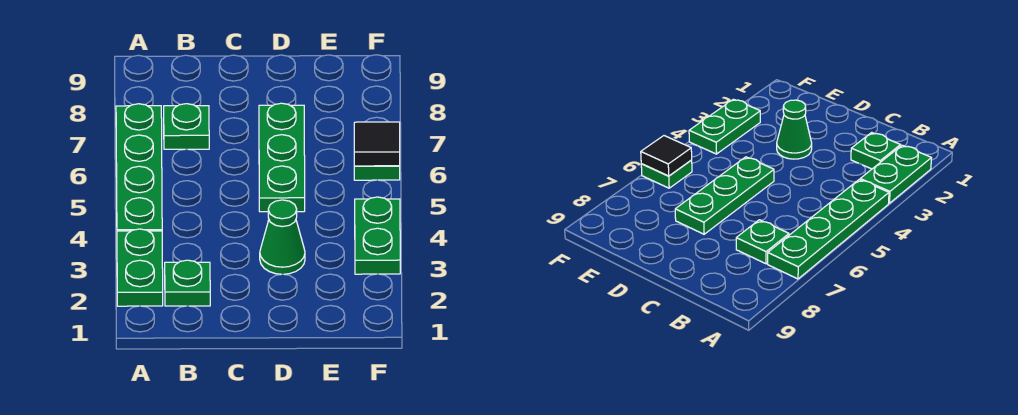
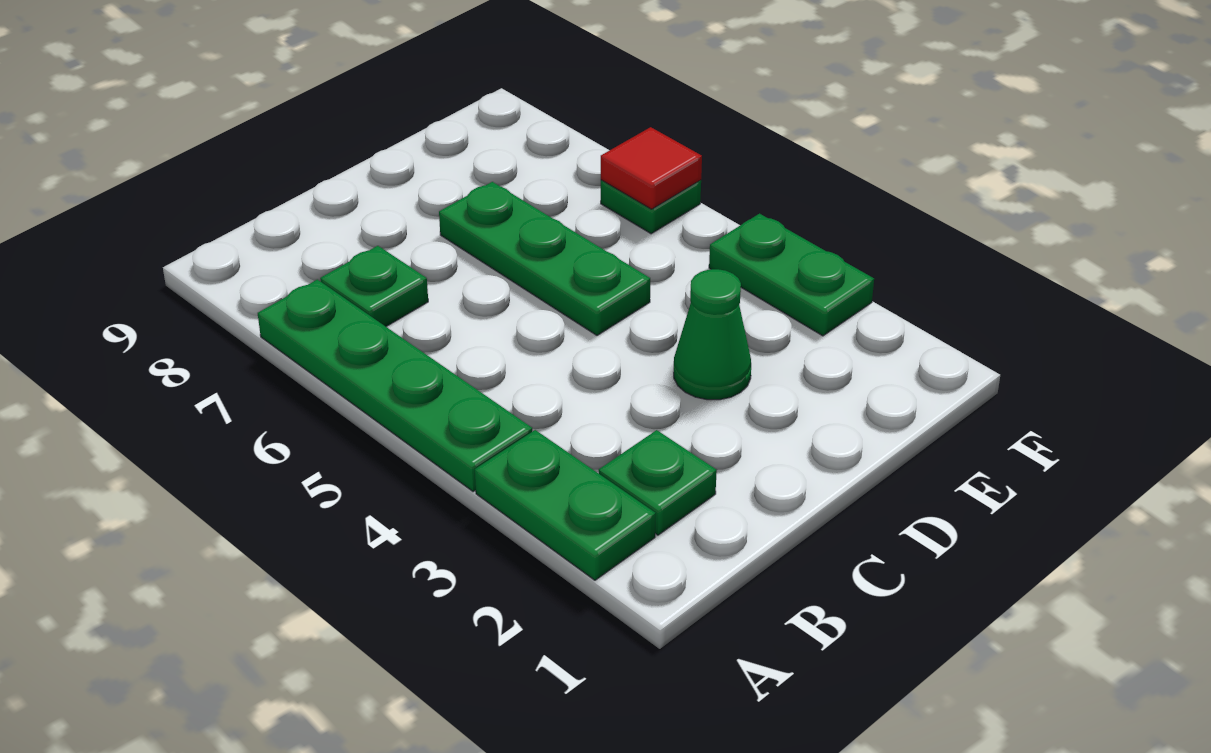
black 1x1 tile [354,122,400,166] -> red 1x1 tile [601,127,702,209]

